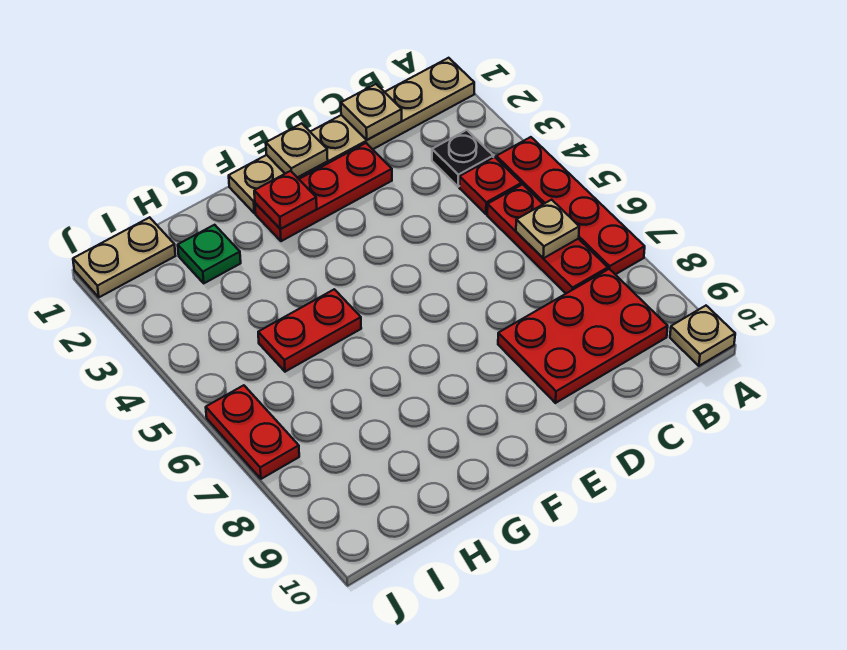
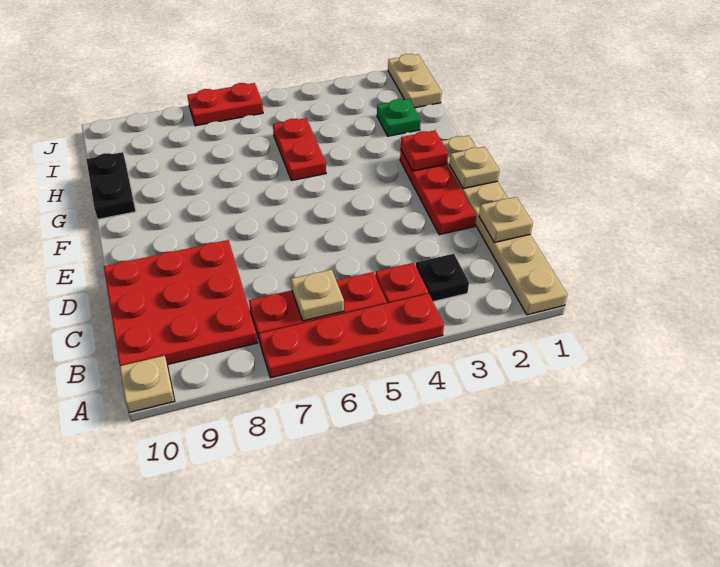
red 2x3 plate [498,269,668,403] -> red 3x3 plate [104,240,257,366]
none -> black 1x2 plate [86,152,136,219]

